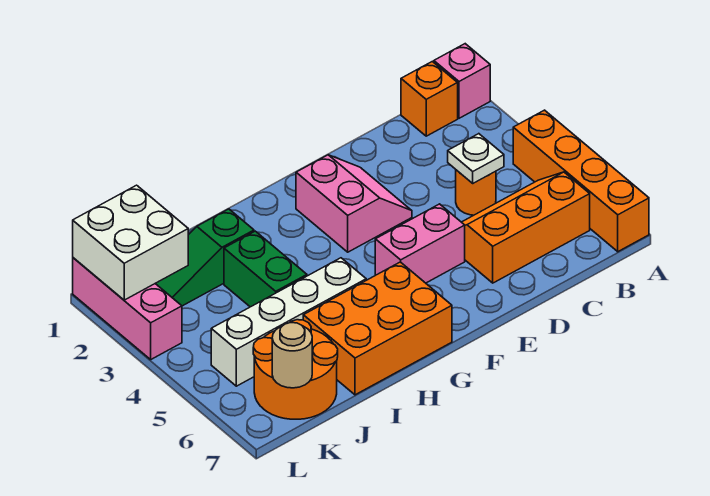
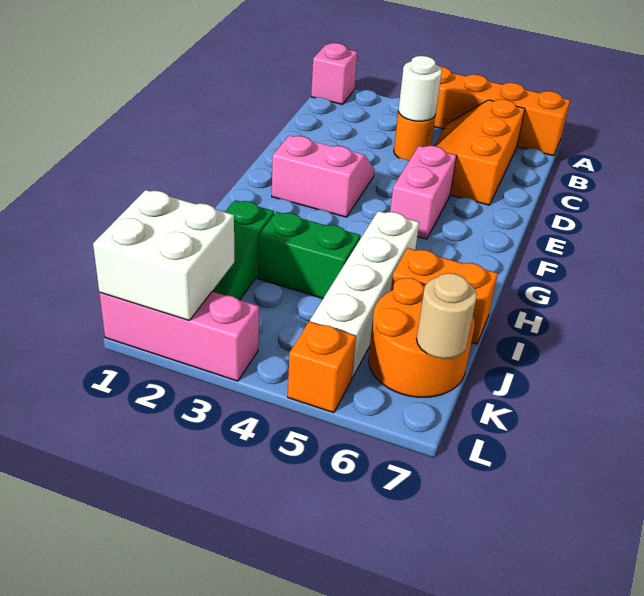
orange 1x1 brick [401,61,458,136] -> orange 1x1 brick moved to [288,321,356,413]
white 1x1 plate [448,134,504,183] -> white 1x1 round brick [398,56,442,121]
orange 2x3 brick [303,262,452,395] -> orange 1x2 brick [391,248,498,344]

